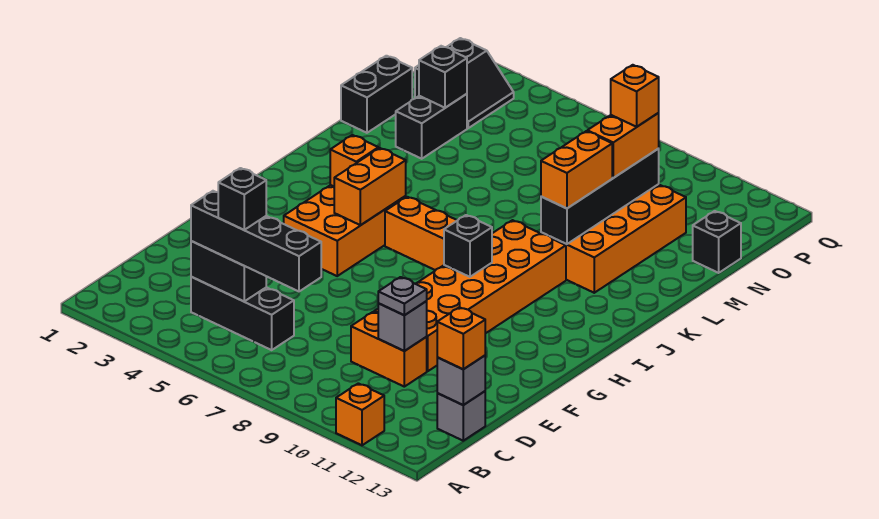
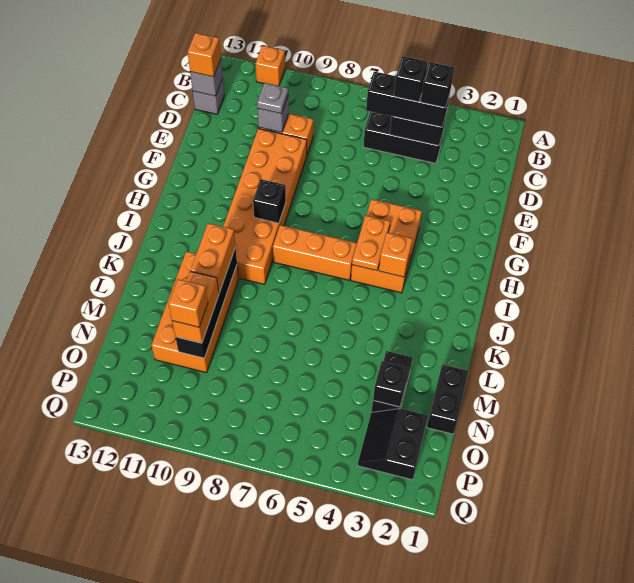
black 1x4 brick [191,191,321,291] -> black 1x3 brick [366,72,450,127]
orange 1x2 brick [334,148,406,225] -> orange 1x2 plate [352,215,390,271]
black 1x1 brick [693,211,741,273] -> black 1x1 brick moved to [420,62,454,108]

